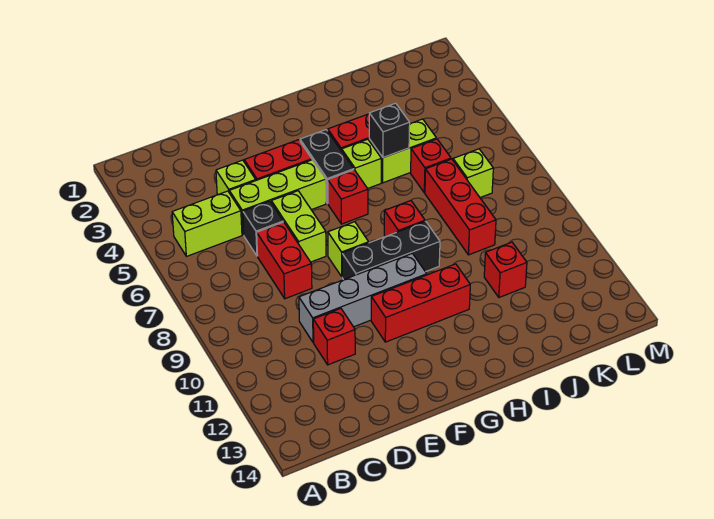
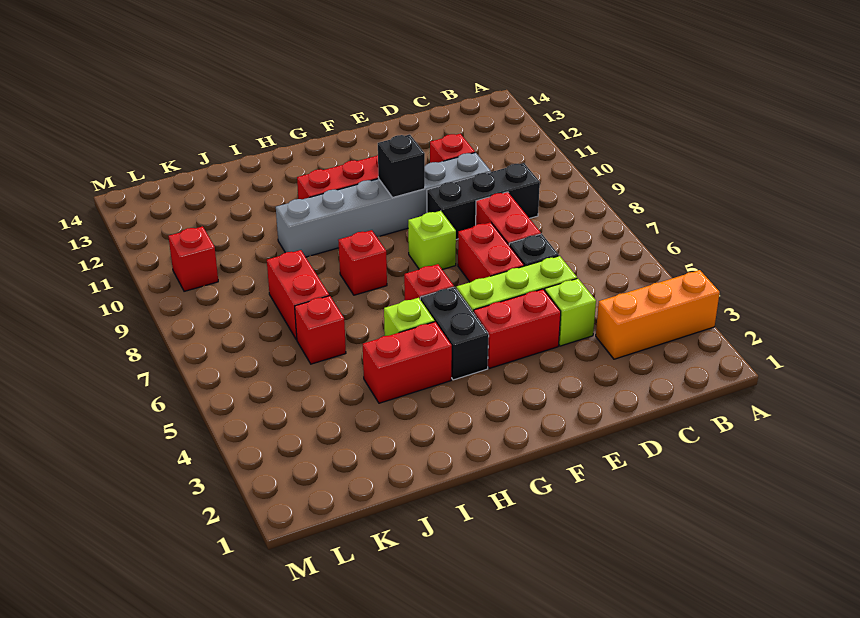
none -> orange 1x3 brick [596,270,720,359]
lime 1x2 brick [172,191,242,256] -> none
grey 1x4 brick [299,253,427,343] -> grey 1x6 brick [276,153,491,257]
lime 1x2 brick [271,191,326,262] -> red 1x2 brick [458,222,524,282]
black 1x3 brick [342,221,440,280] -> black 1x3 brick moved to [427,163,540,240]
lime 1x2 brick [369,119,436,183] -> none
black 1x1 brick [369,103,410,157] -> black 1x1 brick moved to [378,134,425,198]
red 1x3 brick [425,159,496,255] -> red 1x2 brick [267,250,329,340]
red 1x1 brick [484,242,527,297] -> red 1x1 brick moved to [169,226,218,291]
lime 1x1 brick [453,149,493,198] -> none

